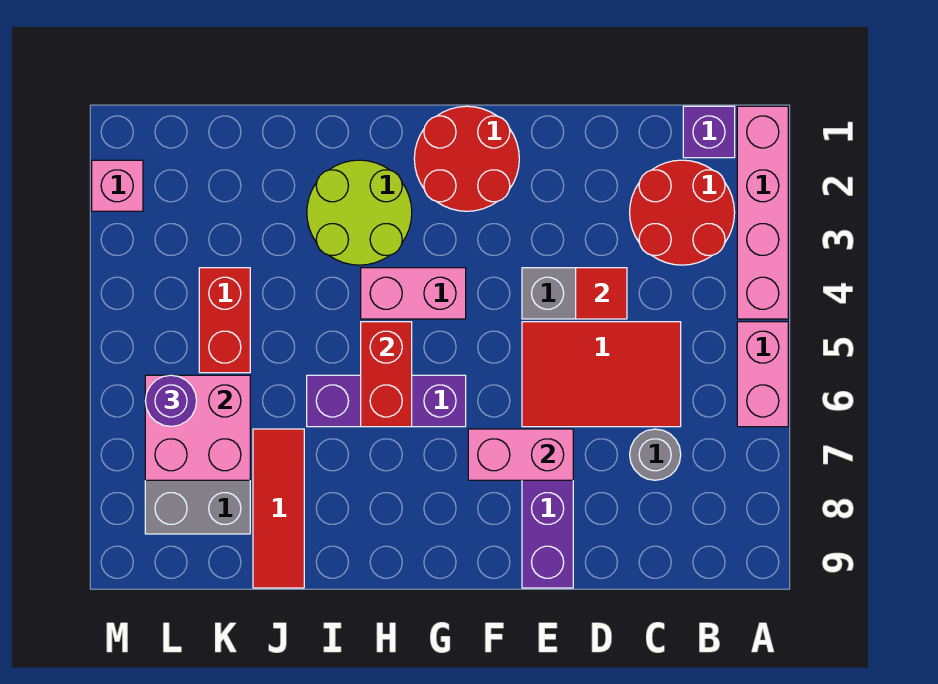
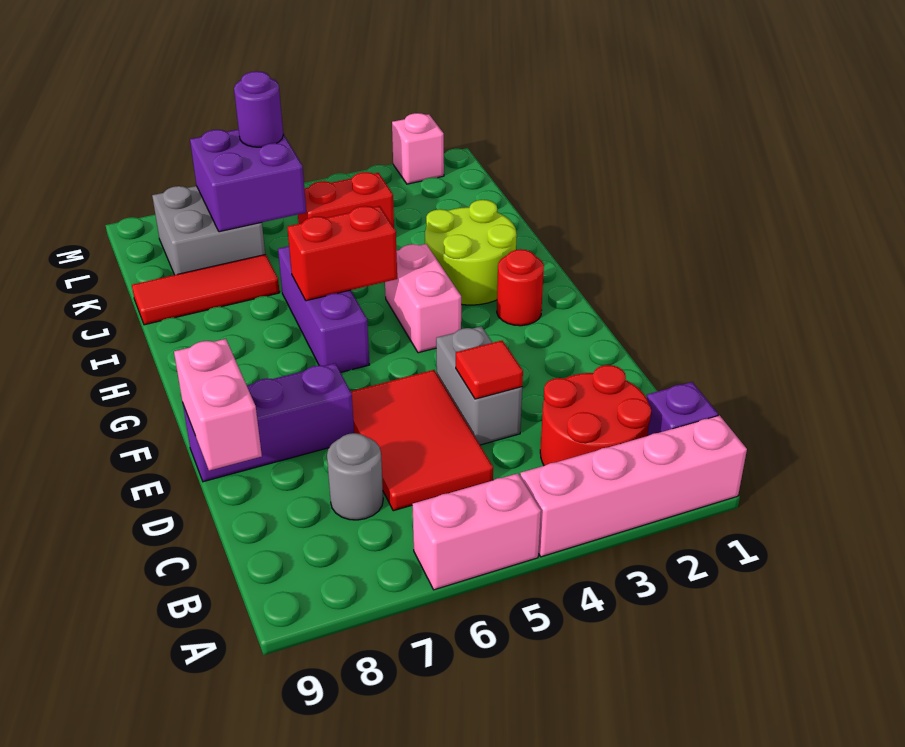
pink 1x2 brick [468,429,573,480] -> pink 1x2 brick moved to [174,339,262,471]
red 2x2 round brick [414,106,519,211] -> red 1x1 round brick [497,249,544,326]
pink 2x2 brick [145,375,250,480] -> purple 2x2 brick [190,129,306,232]

